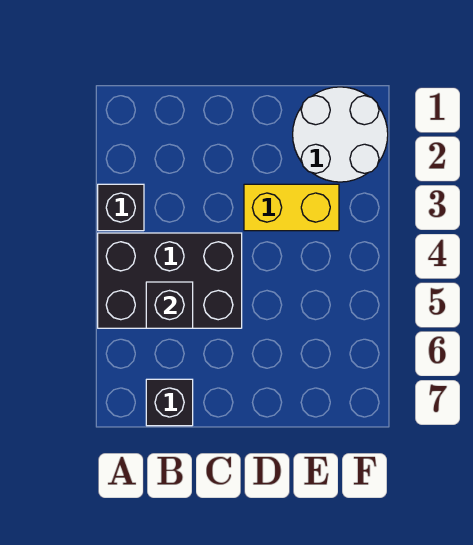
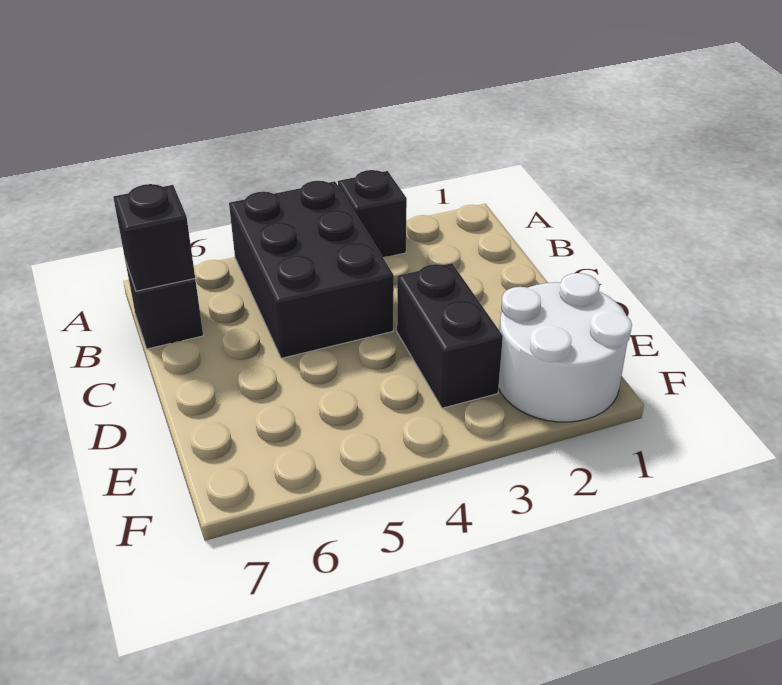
black 1x1 brick [146,282,193,328] -> black 1x1 brick moved to [113,184,195,291]
yellow 1x2 brick [244,184,339,231] -> black 1x2 brick [397,263,503,408]

